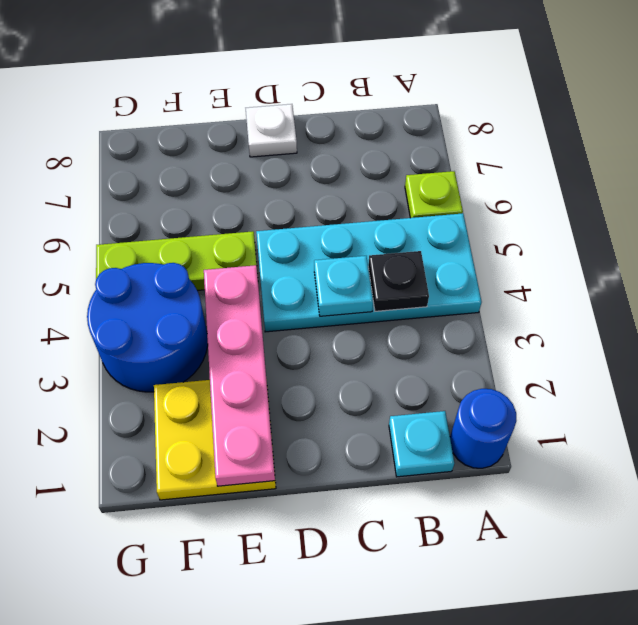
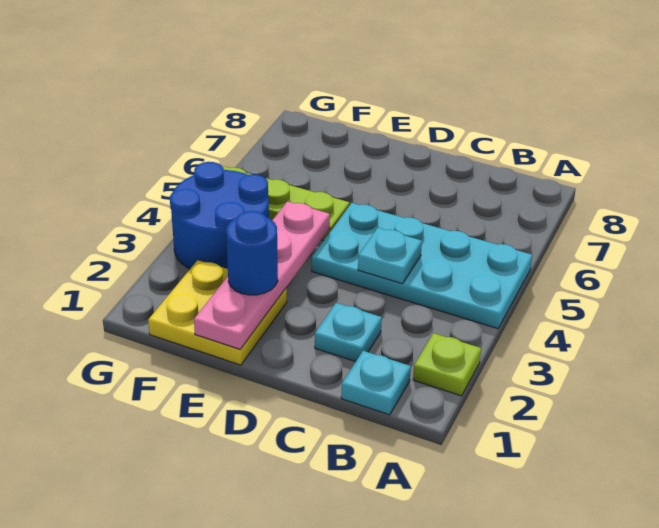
blue 1x1 round brick [450,389,516,468] -> blue 1x1 round brick moved to [226,211,278,295]
lime 1x1 plate [405,171,463,218] -> lime 1x1 plate moved to [413,333,481,396]
black 1x1 plate [368,251,429,311] -> none
none -> cyan 1x1 plate [315,303,382,362]
white 1x1 plate [246,104,297,157] -> none

